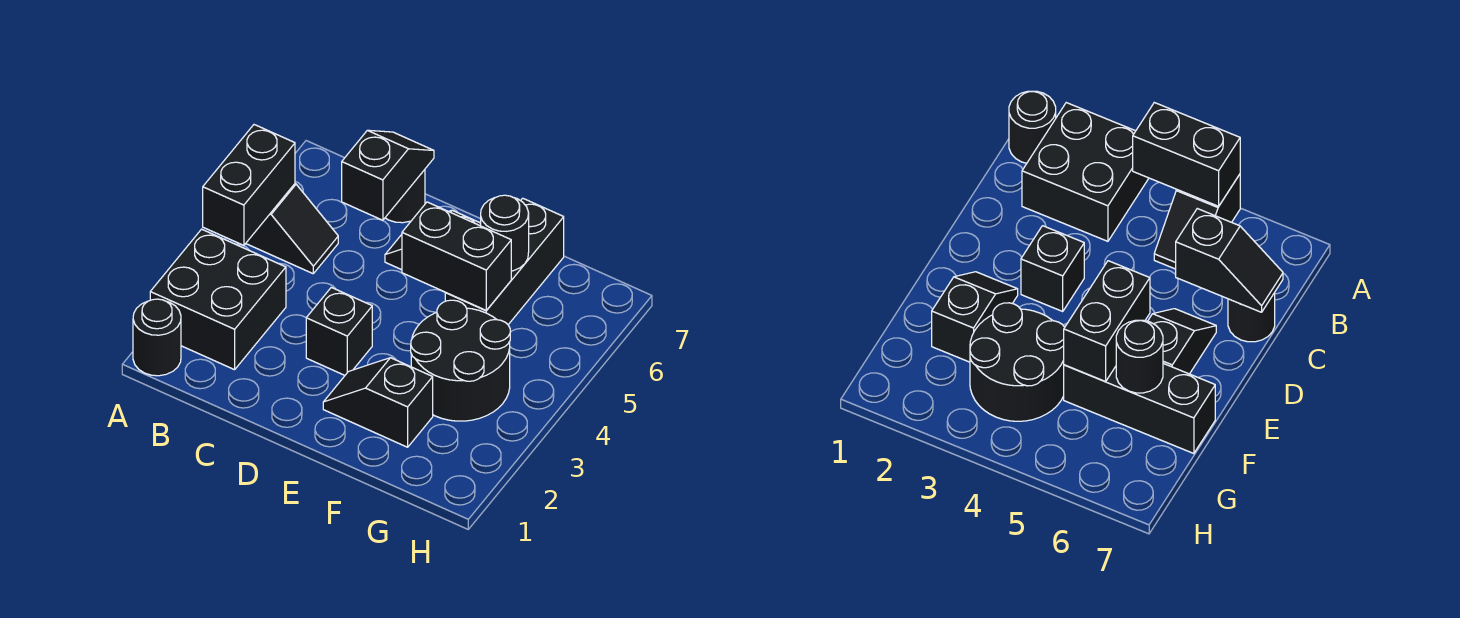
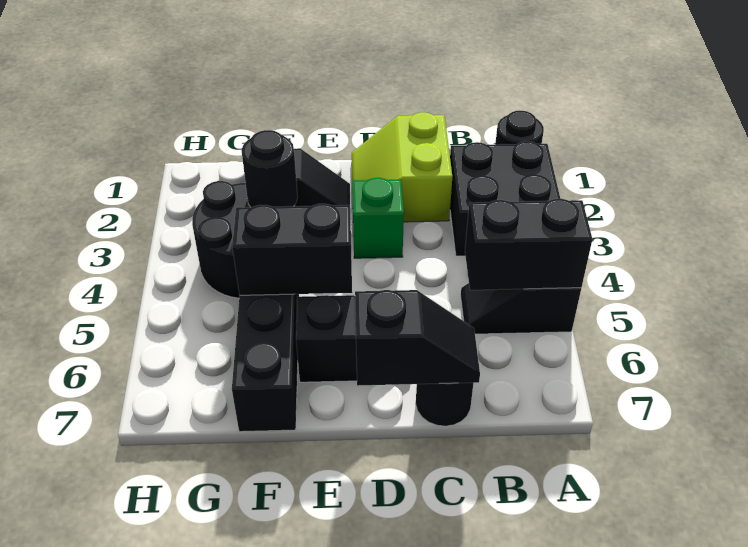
black 1x2 brick [203,125,295,246] -> black 1x2 brick turned to [465,199,592,290]
none -> lime 2x2 slope [352,112,452,222]
black 1x2 slope [342,130,434,220] -> black 1x2 slope turned to [355,290,480,386]
black 1x1 brick [306,287,372,375] -> green 1x1 brick [352,178,404,258]
black 1x1 round brick [481,195,529,271] -> black 1x1 round brick moved to [241,130,298,207]

